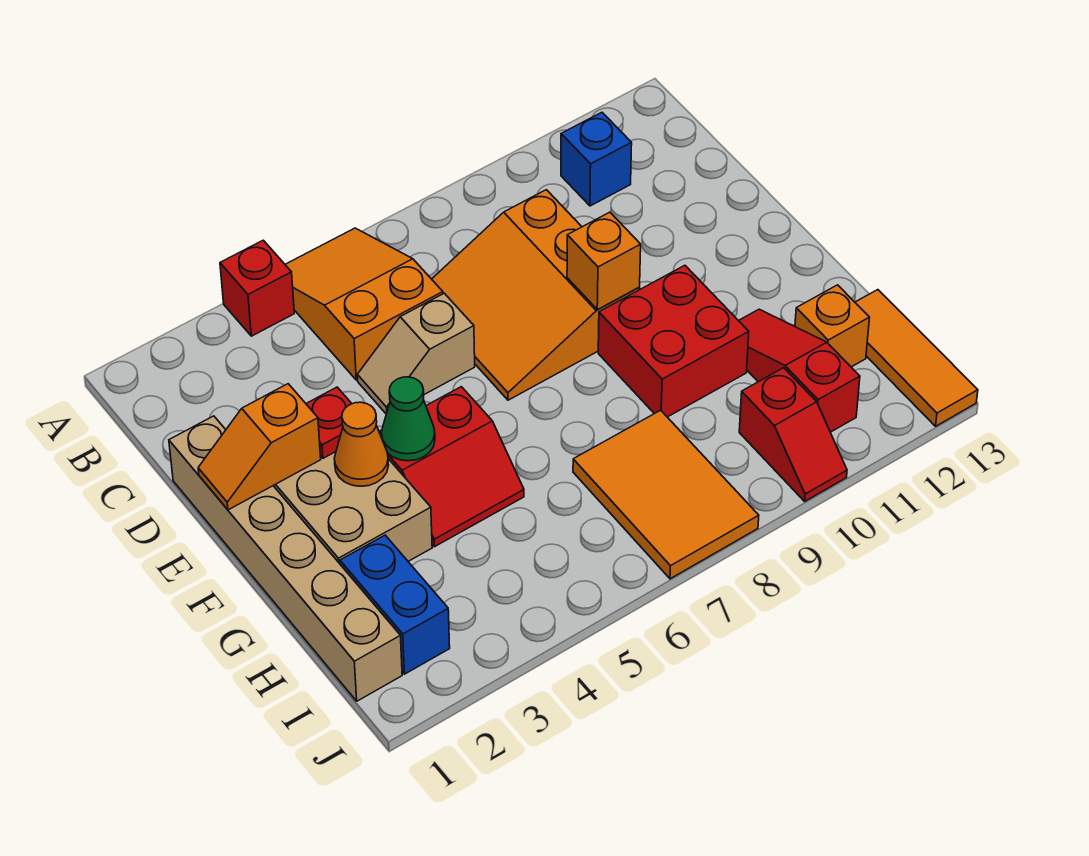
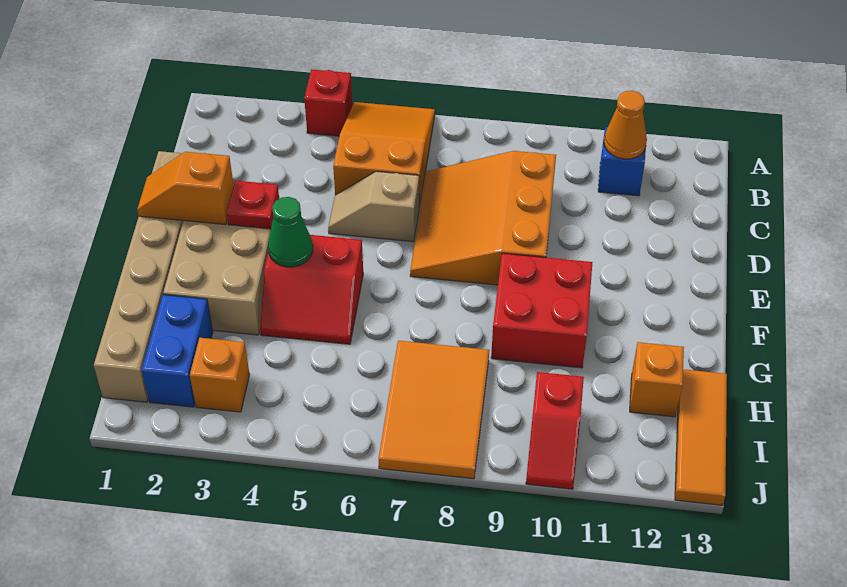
orange 1x1 brick [567,212,641,310] -> orange 1x1 brick moved to [190,338,250,412]
orange 1x1 cone [334,402,389,486] -> orange 1x1 cone moved to [604,91,647,159]
red 1x3 slope [739,309,860,432] -> none

